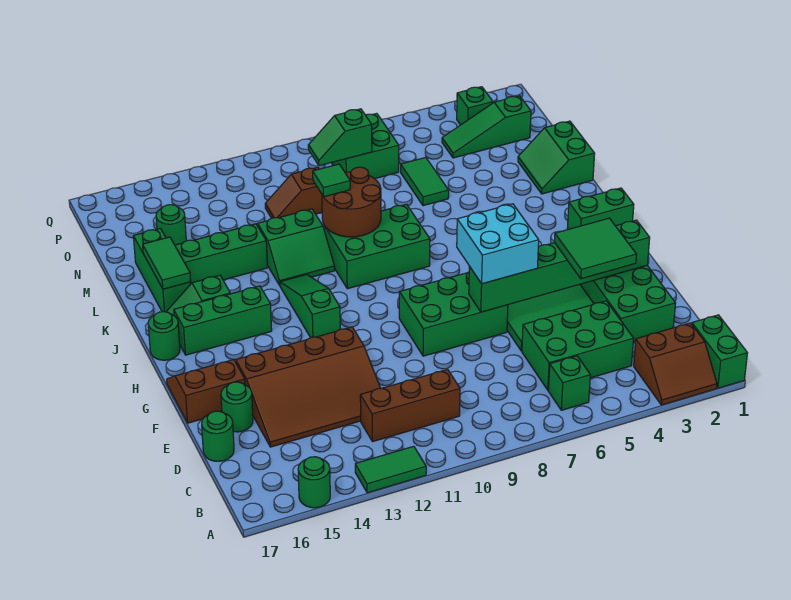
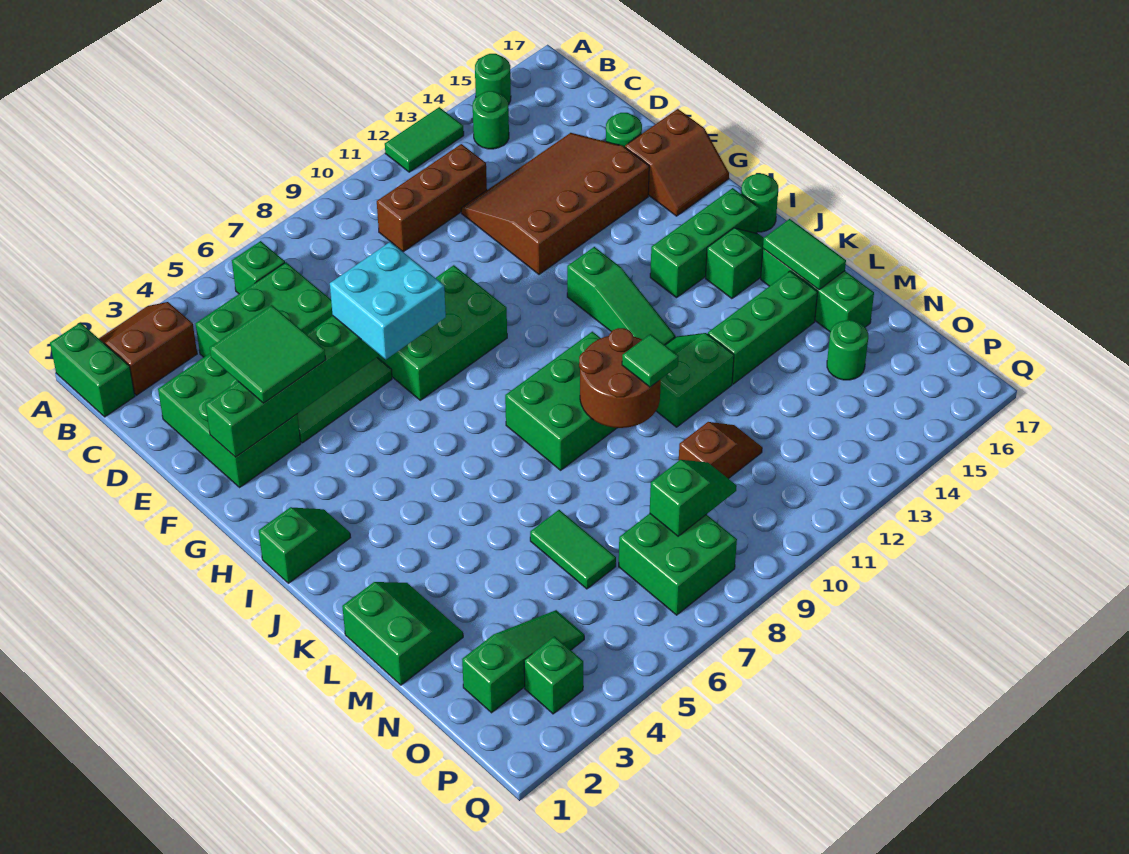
green 1x1 round brick [202,411,234,461] -> green 1x1 round brick moved to [473,91,509,149]
green 1x2 brick [567,188,634,229] -> green 1x2 slope [259,507,351,583]

